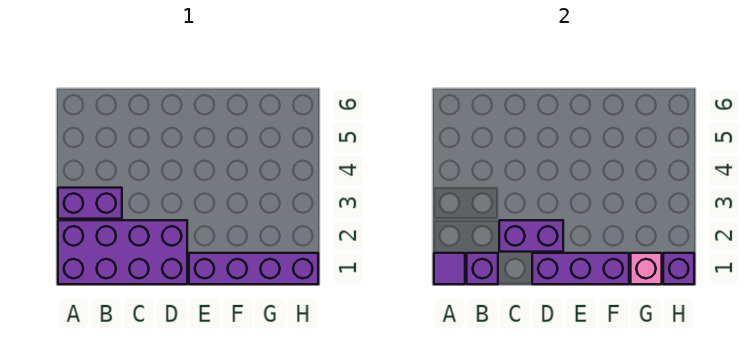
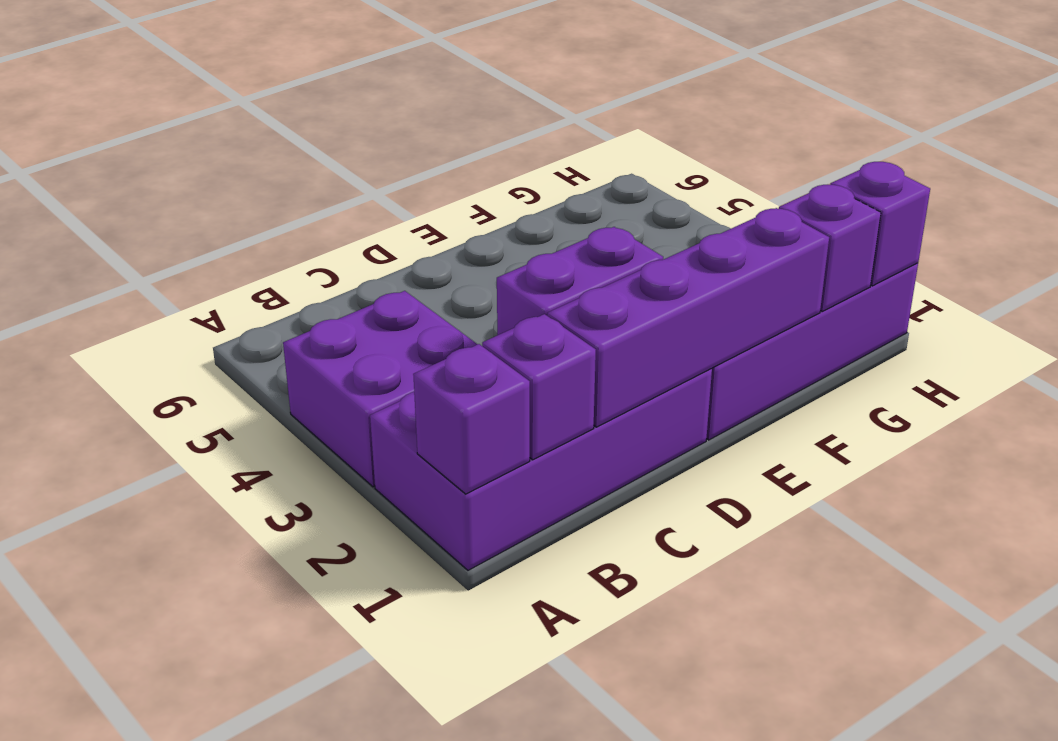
purple 1x1 tile [434,253,465,284] -> purple 1x1 brick [413,344,530,494]
purple 1x2 brick [58,188,122,219] -> purple 2x2 brick [283,291,477,487]
purple 1x3 brick [532,253,629,284] -> purple 1x4 brick [547,208,829,427]
pink 1x1 brick [631,253,662,284] -> purple 1x1 brick [779,185,881,311]

